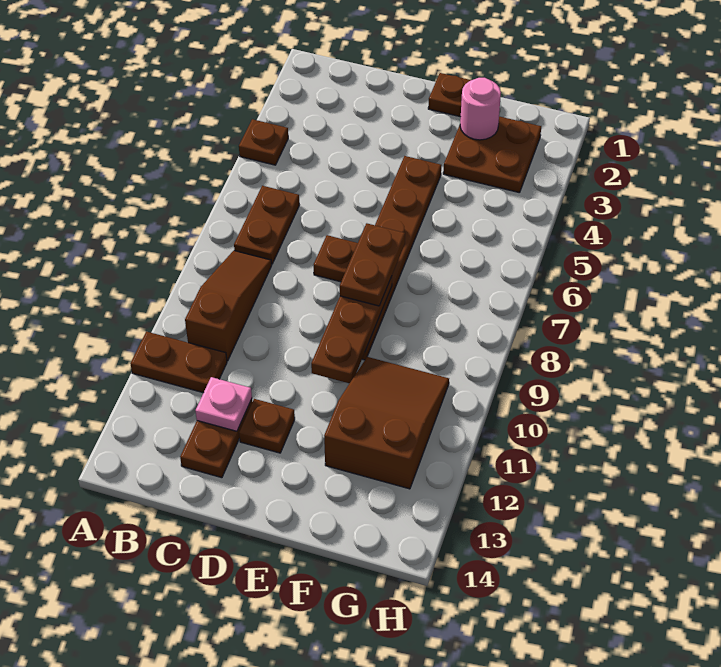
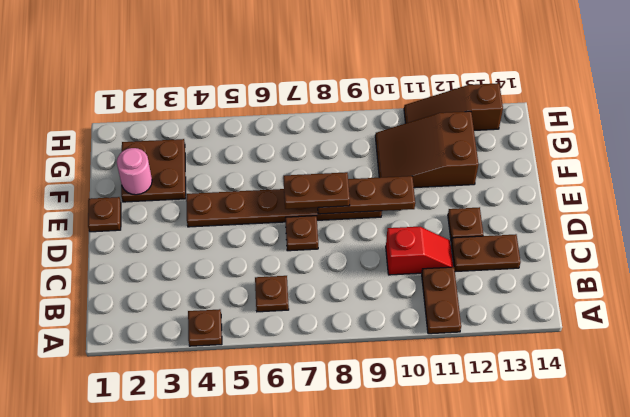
brown 1x2 plate [234,186,299,264] -> brown 1x1 plate [255,276,289,312]
brown 1x3 slope [185,251,272,361] -> brown 1x3 slope moved to [404,83,503,130]
none -> red 1x2 slope [386,227,453,275]
pink 1x1 plate [196,377,252,431] -> none

